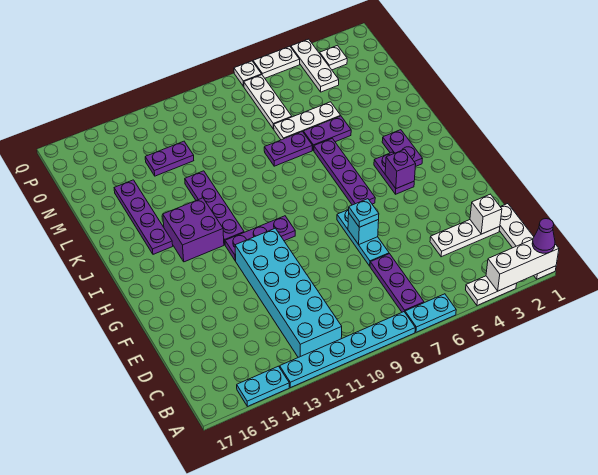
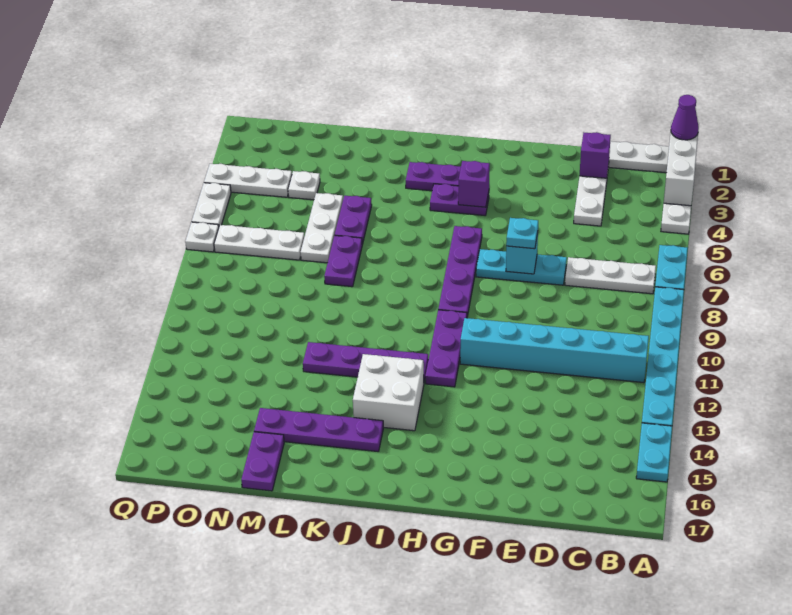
purple 1x3 plate [370,254,424,312] -> white 1x3 plate [565,257,656,294]
cyan 2x6 brick [235,228,342,357] -> cyan 1x6 brick [460,318,649,383]
white 1x1 brick [470,194,502,234] -> purple 1x1 brick [580,132,611,178]
purple 1x4 plate [314,138,375,205] -> purple 1x4 plate turned to [438,226,482,317]
purple 2x2 brick [163,198,224,262] -> white 2x2 brick [353,354,424,431]
purple 1x2 plate [145,141,194,176] -> purple 1x2 plate moved to [241,432,284,491]
white 1x1 plate [320,45,347,70] -> white 1x1 plate moved to [288,171,320,200]

